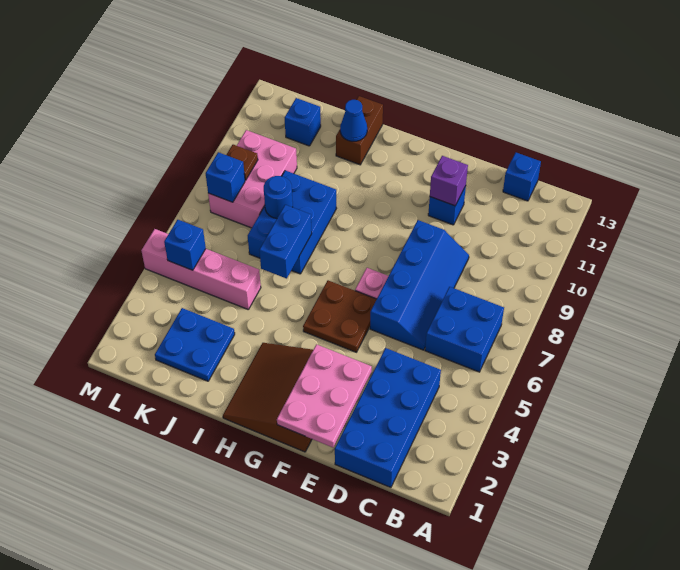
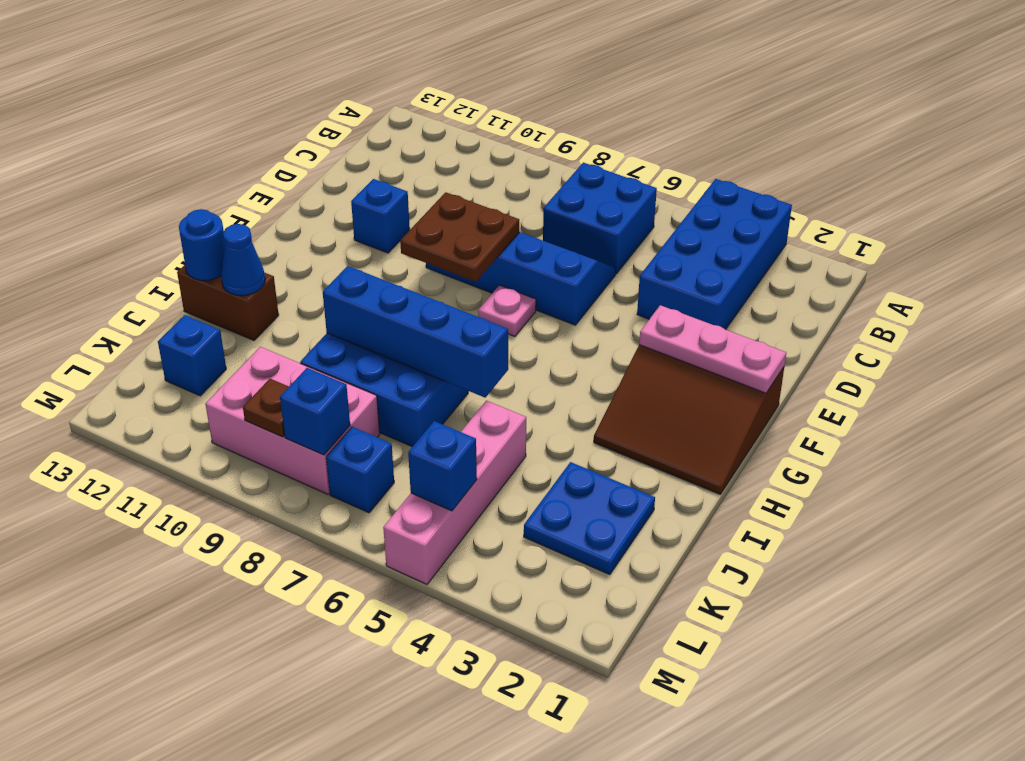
blue 2x4 brick [335,348,441,487] -> blue 2x4 brick turned to [637,179,792,330]
blue 1x1 brick [503,153,541,201] -> blue 1x1 brick moved to [326,427,394,513]
pink 2x3 plate [277,344,372,447] -> pink 1x3 plate [639,305,786,393]
purple 1x1 brick [430,156,468,206] -> none
brown 2x2 plate [303,280,377,352] -> brown 2x2 plate moved to [400,192,519,282]
blue 1x2 brick [259,205,312,278] -> blue 1x4 brick [323,266,508,397]
blue 1x1 round brick [264,176,293,219] -> blue 1x1 round brick moved to [179,209,225,281]

